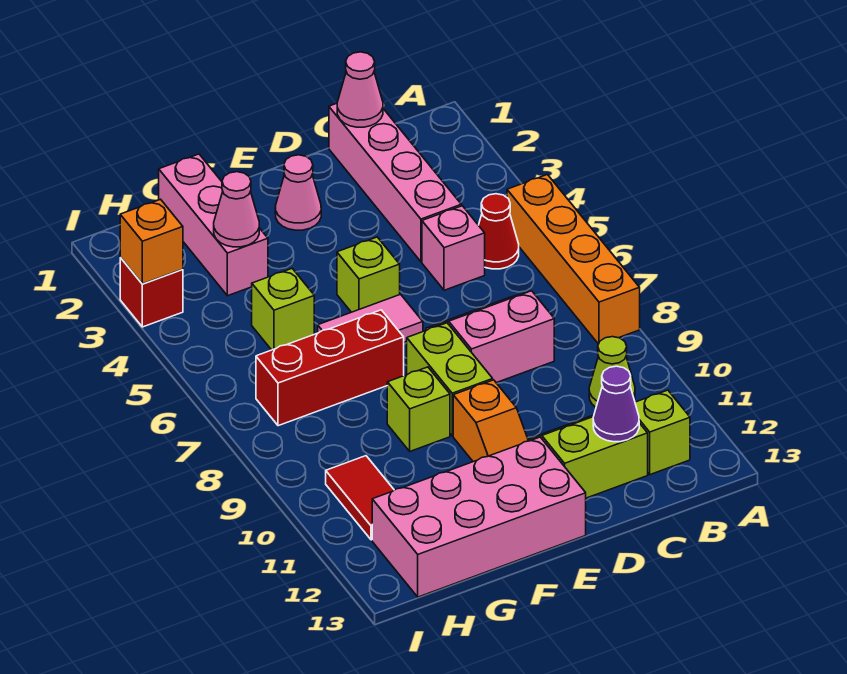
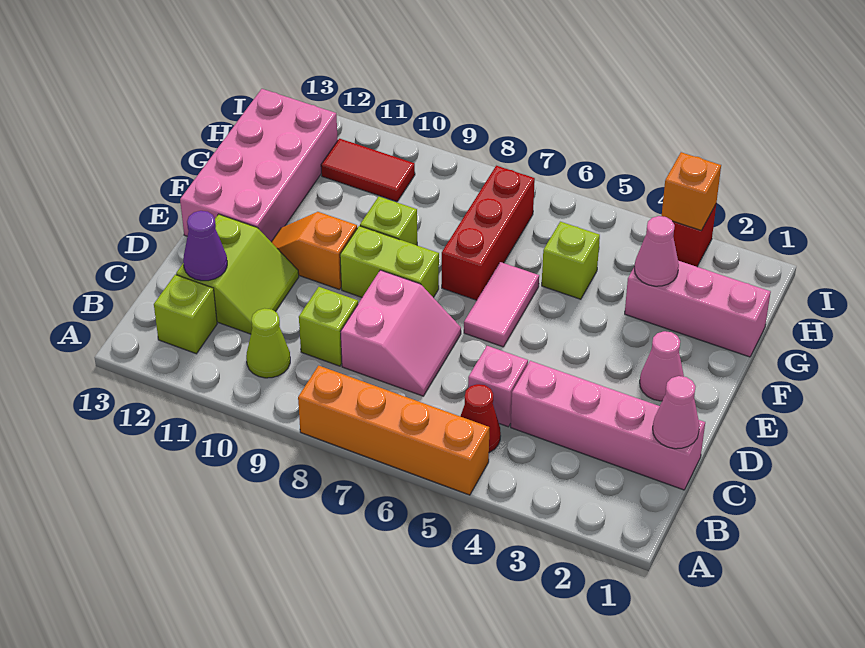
lime 1x1 brick [337,237,400,312] -> lime 1x1 brick moved to [299,287,358,366]

